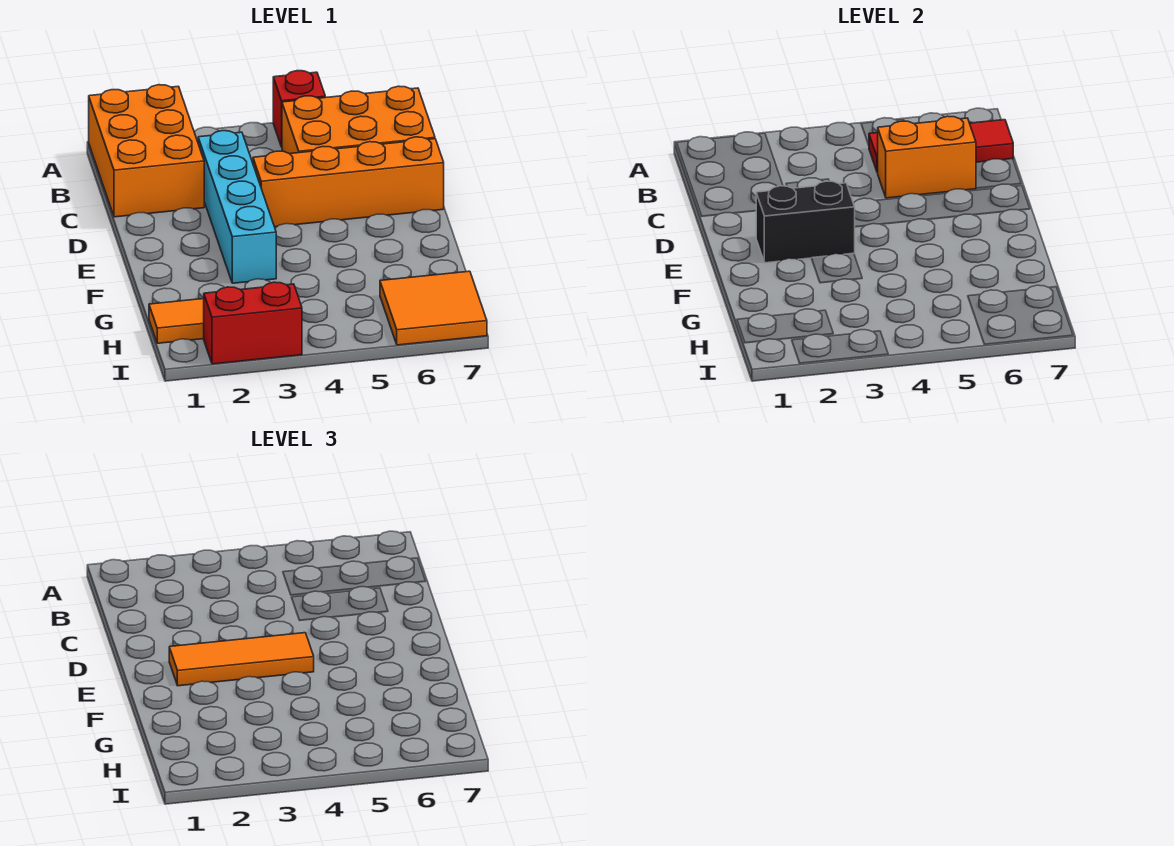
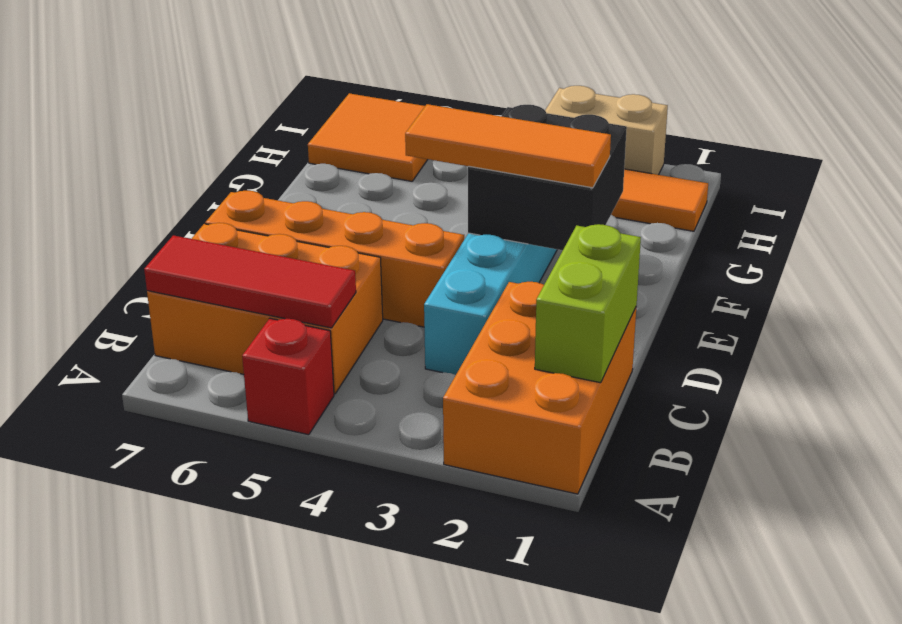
none -> lime 1x2 brick [535,224,641,383]
orange 1x2 brick [878,116,976,198] -> none
black 1x2 brick [756,181,855,263] -> black 2x2 brick [468,105,627,250]
red 1x2 brick [204,282,302,364] -> tan 1x2 brick [545,86,668,175]

